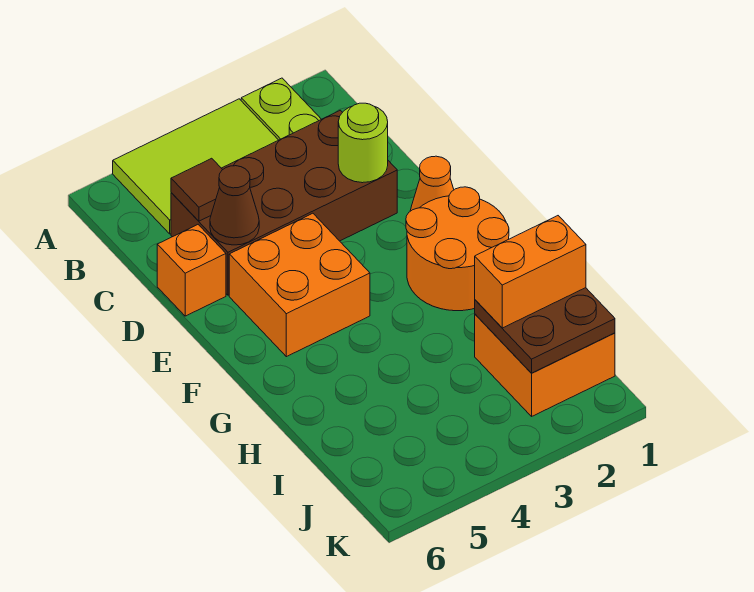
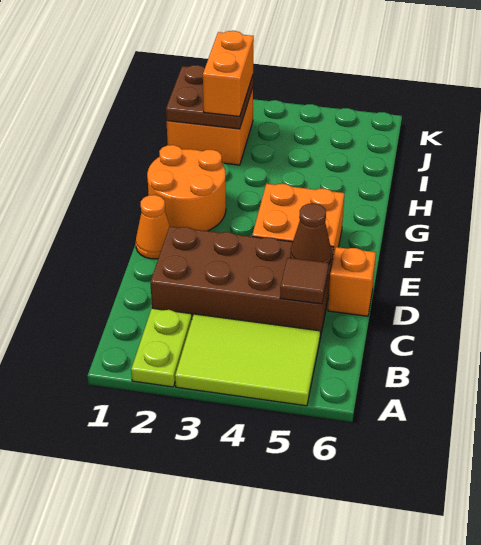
lime 1x1 round brick [338,103,388,183] -> none
orange 1x2 brick [475,216,586,328] -> orange 1x2 brick turned to [203,31,254,116]

